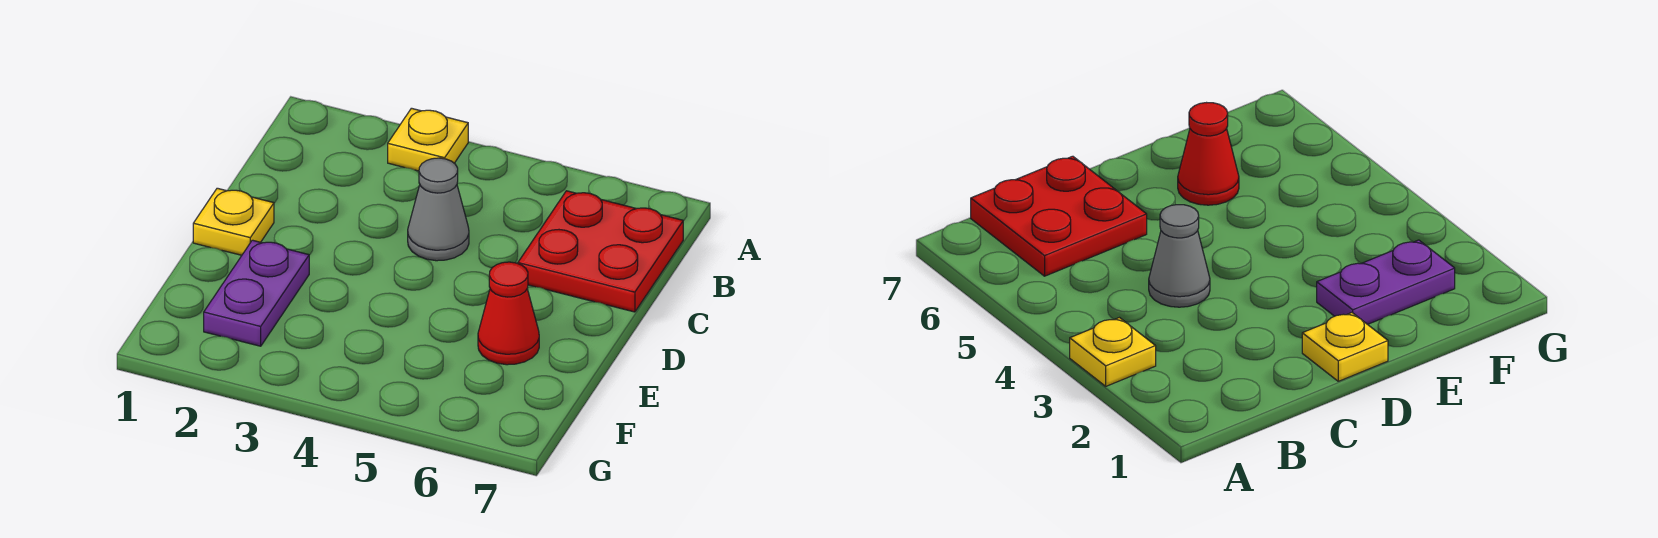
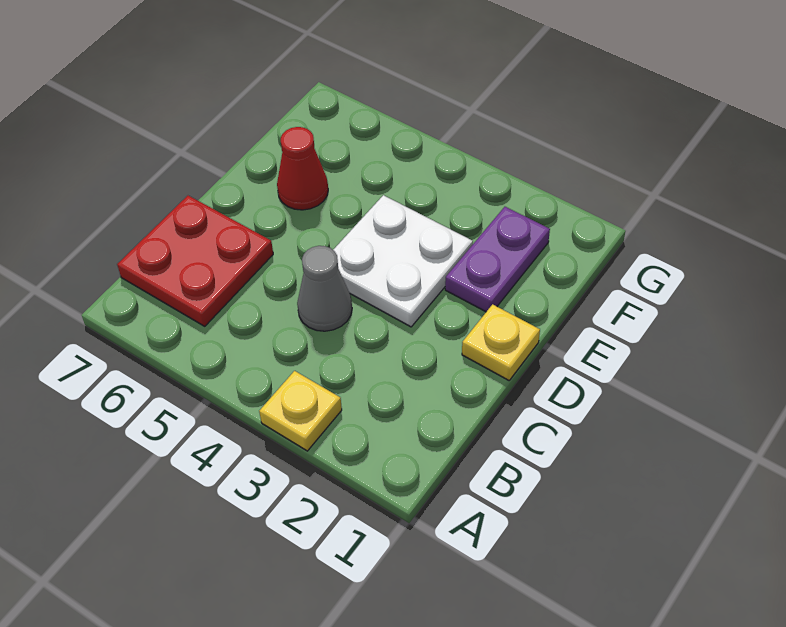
none -> white 2x2 plate [333,195,473,327]

